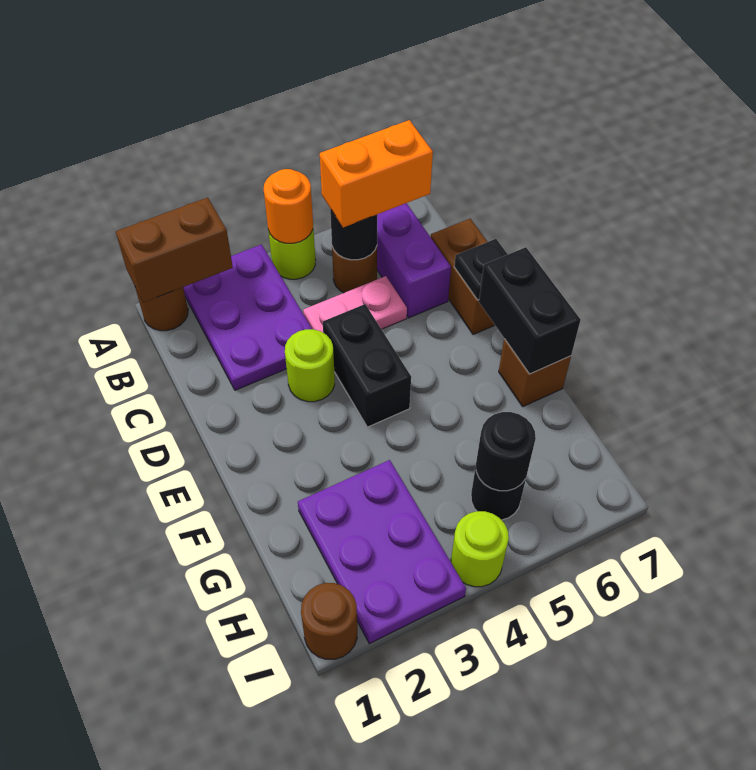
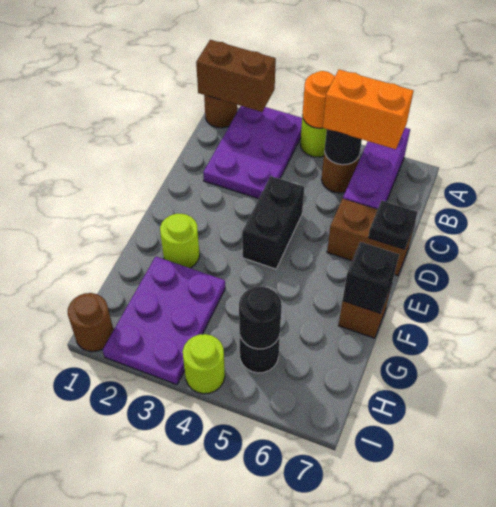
pink 1x2 plate [303,276,407,332] -> none
brown 1x2 brick [431,219,495,335] -> brown 1x2 brick turned to [327,199,414,276]
lime 1x1 round brick [285,329,335,402] -> lime 1x1 round brick moved to [160,214,200,268]
black 1x2 brick [479,247,580,374] -> black 1x1 brick [343,242,399,313]

